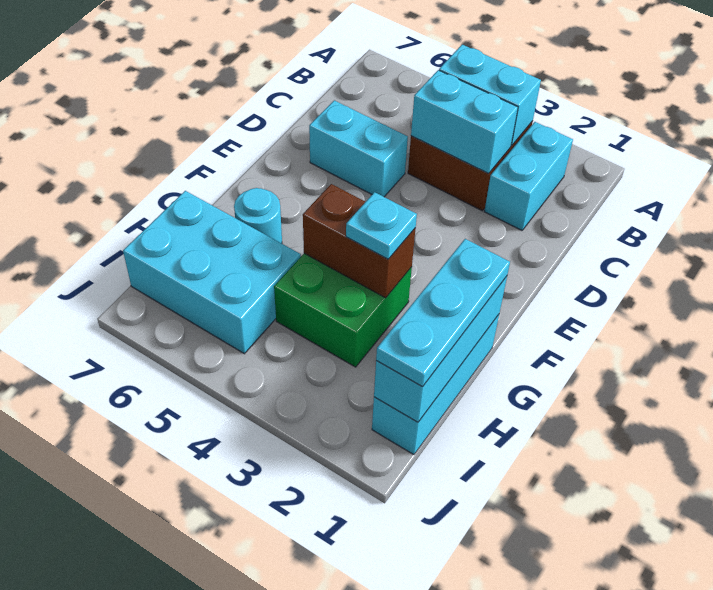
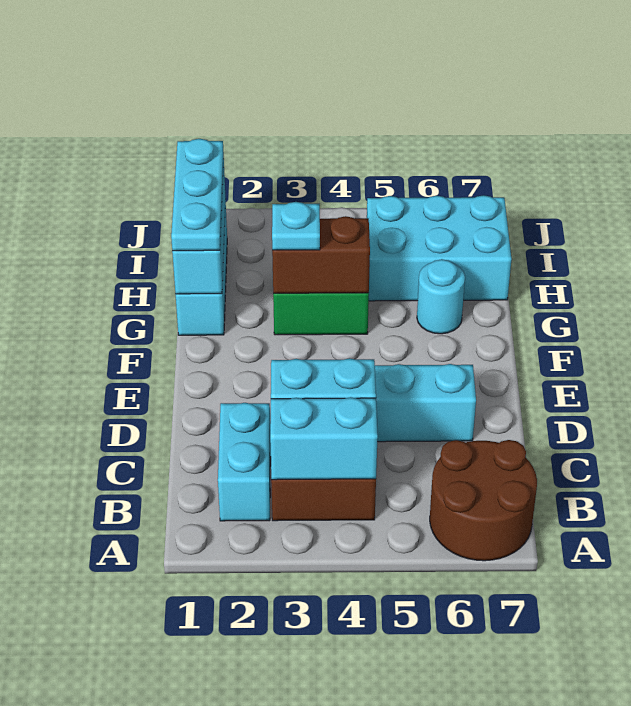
none -> brown 2x2 round brick [430,440,537,561]

